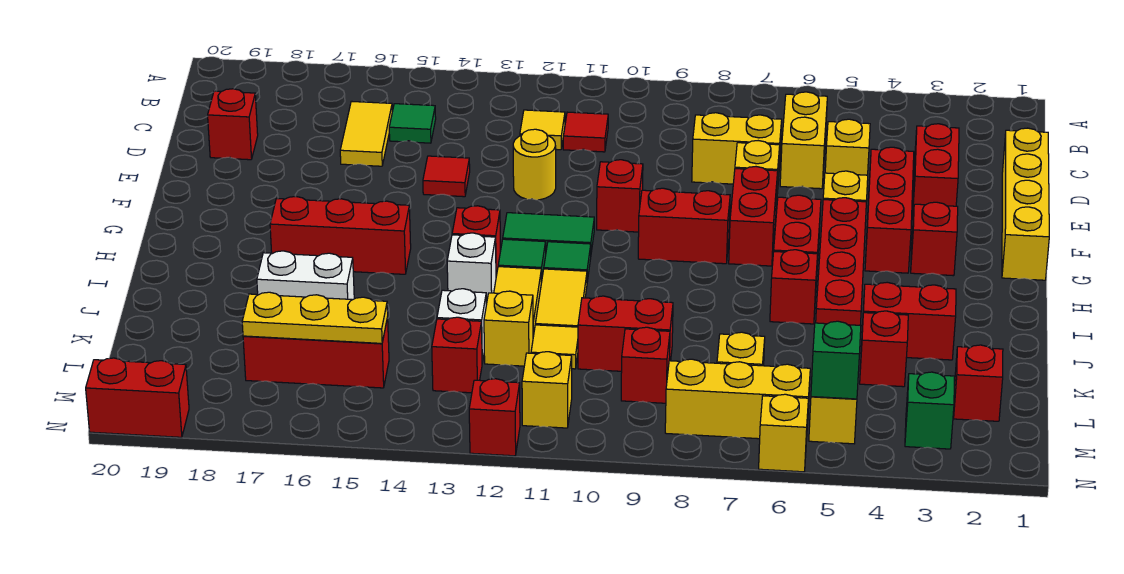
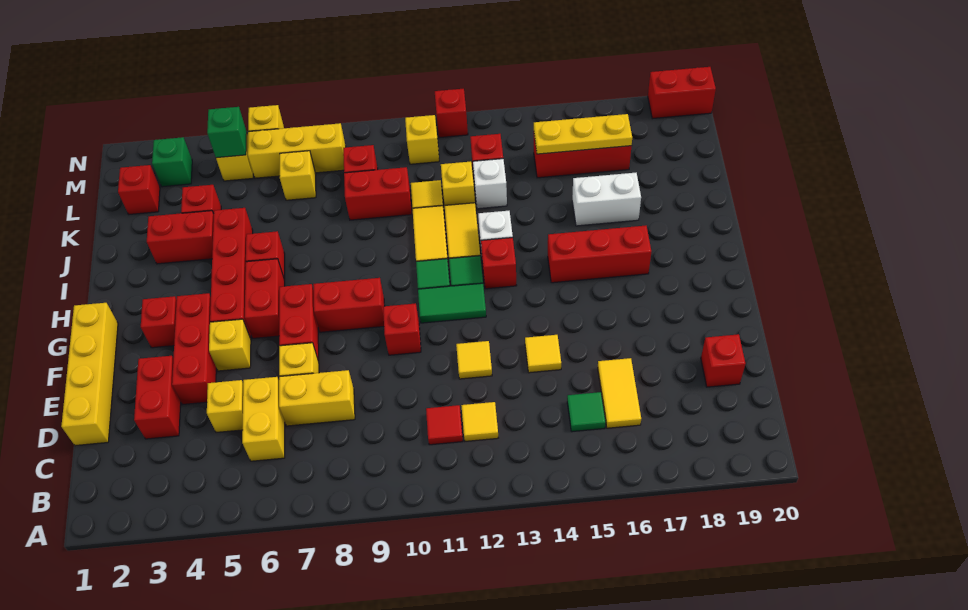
yellow 1x1 round brick [513,129,556,200] -> yellow 1x1 tile [456,341,492,379]
red 1x1 tile [423,156,470,197] -> yellow 1x1 tile [525,335,561,373]

